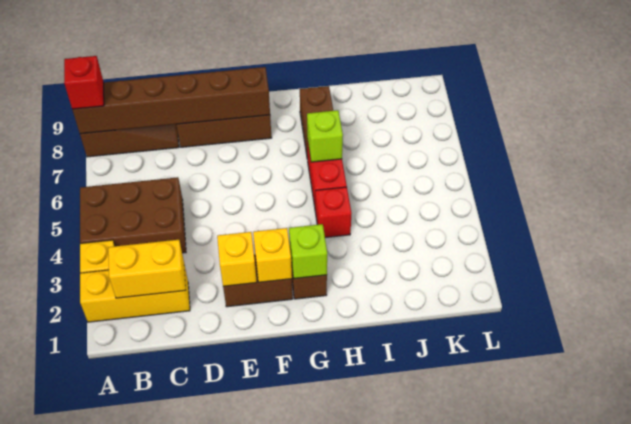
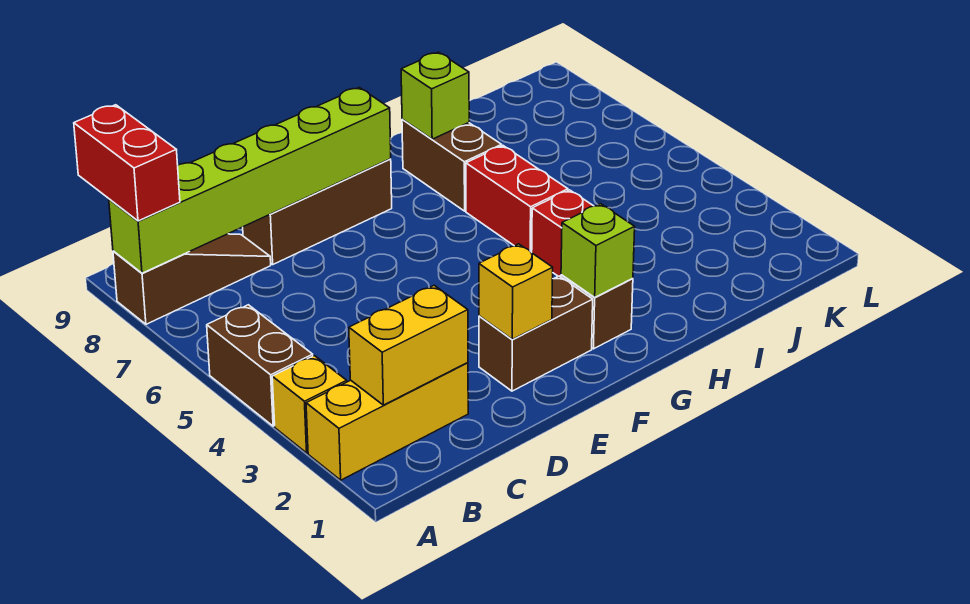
brown 2x3 brick [80,177,186,253] -> brown 1x2 brick [207,305,313,426]
brown 1x6 brick [72,67,270,134] -> lime 1x6 brick [109,88,391,273]
red 1x1 brick [64,56,104,109] -> red 1x2 brick [74,105,180,221]
yellow 1x1 brick [253,228,292,282] -> none
lime 1x1 brick [307,110,343,162] -> lime 1x1 brick moved to [401,52,469,139]

